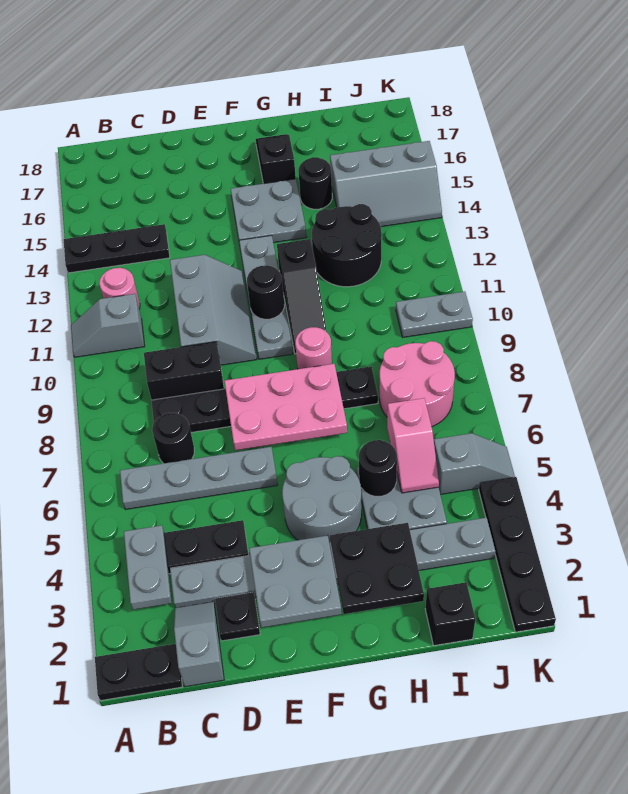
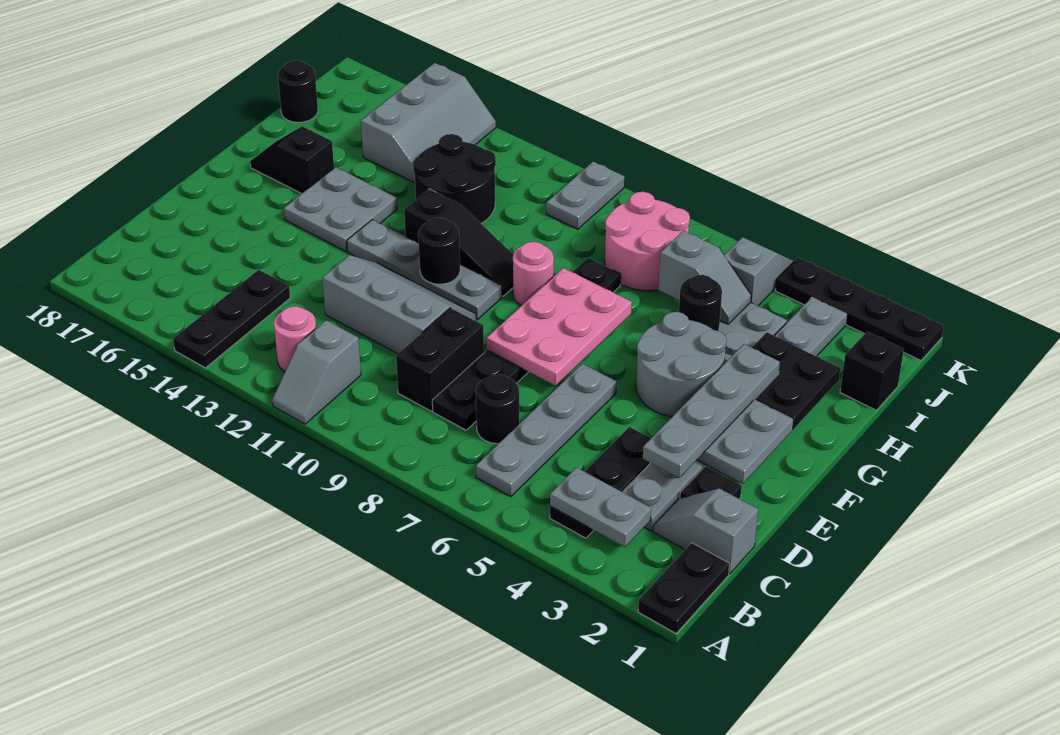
none -> grey 1x4 plate [643,344,780,478]
black 1x1 round brick [299,157,332,209] -> black 1x1 round brick moved to [278,60,318,123]
pink 1x2 slope [387,398,439,493] -> grey 1x2 slope [658,231,751,324]

